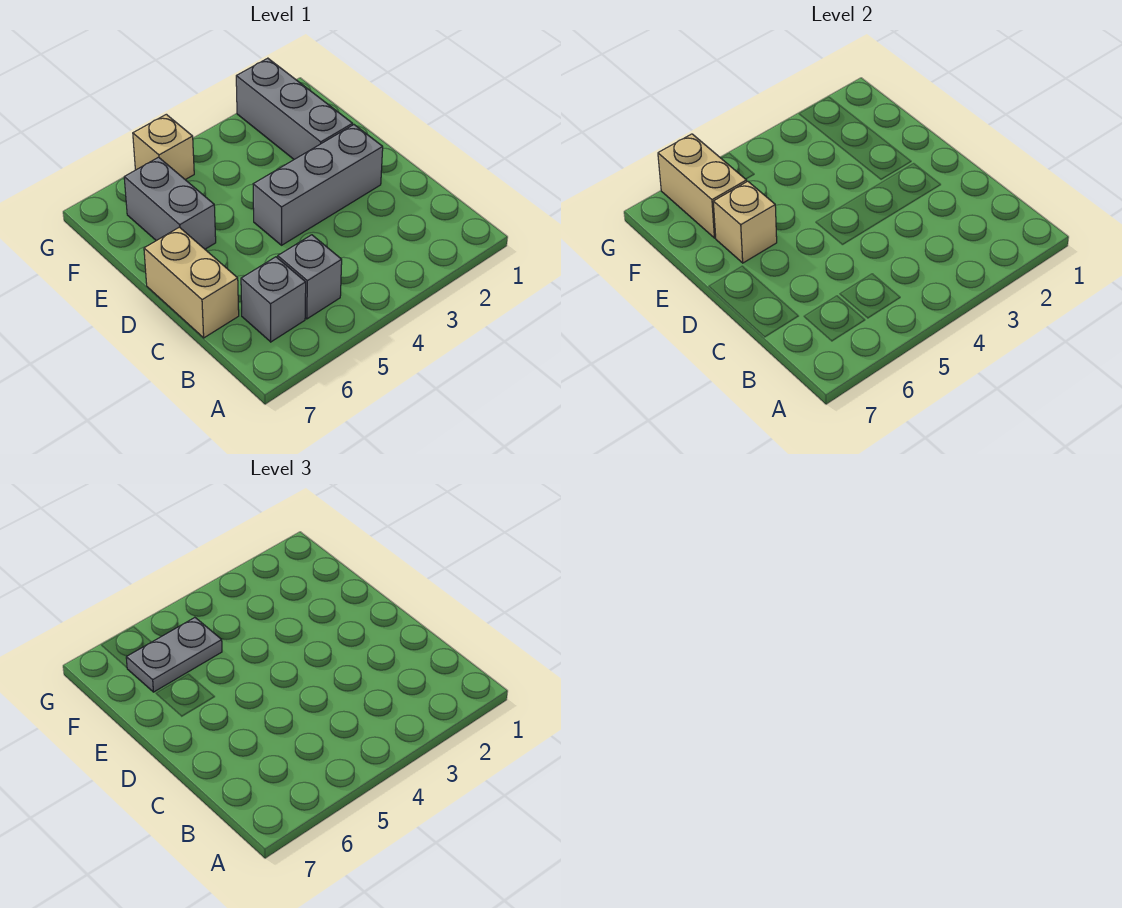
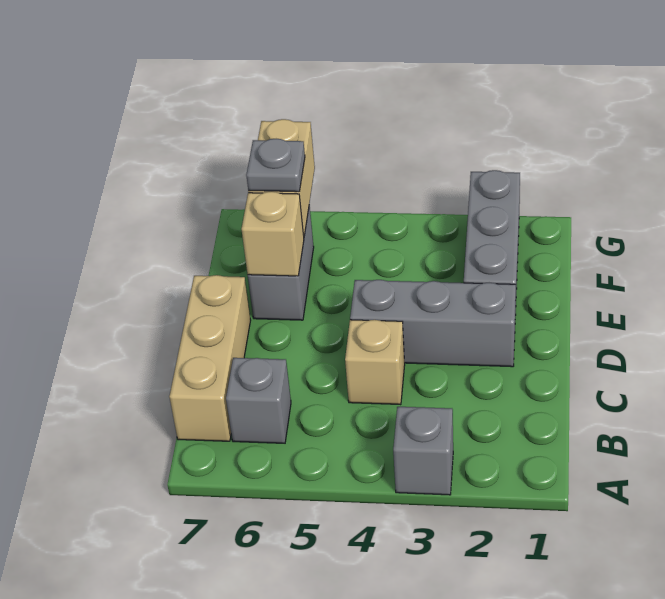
grey 1x1 brick [278,235,342,319] -> grey 1x1 brick moved to [393,407,453,495]
tan 1x2 brick [144,227,239,338] -> tan 1x3 brick [169,275,251,441]
grey 1x2 plate [126,618,222,692] -> grey 1x1 plate [246,139,305,192]
tan 1x1 brick [133,114,194,180] -> tan 1x1 brick moved to [345,320,405,405]

